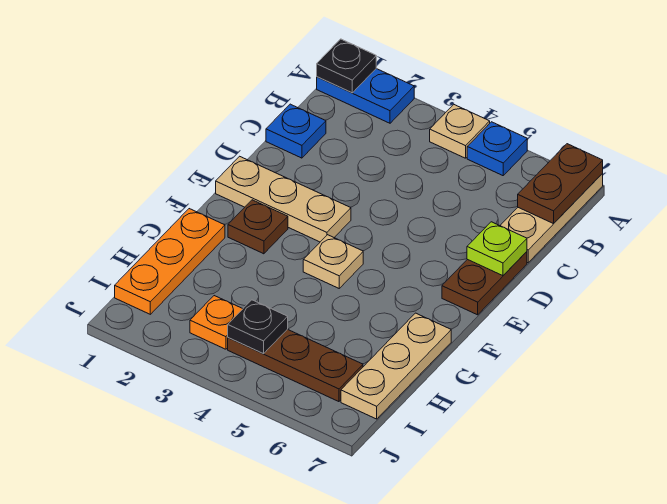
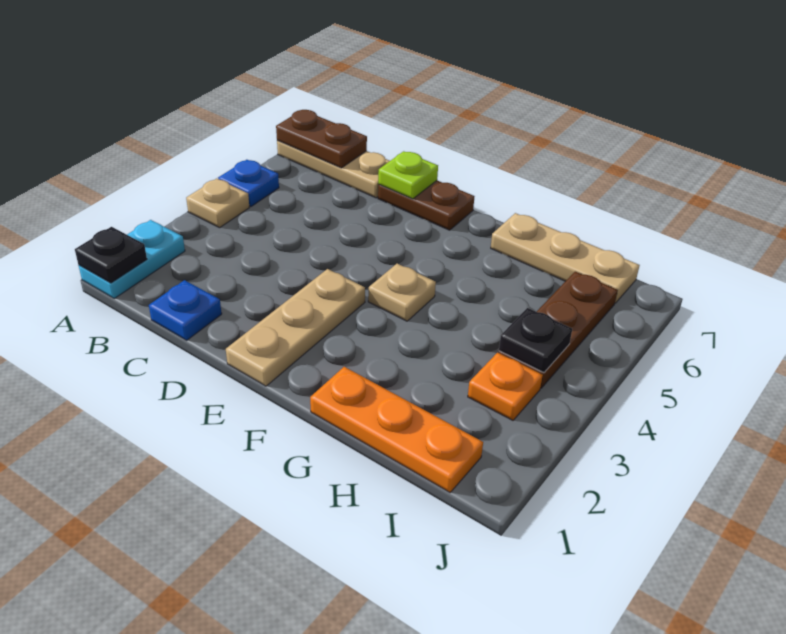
blue 1x2 plate [317,69,414,123] -> cyan 1x2 plate [78,220,185,299]
brown 1x1 plate [228,200,288,254] -> none

